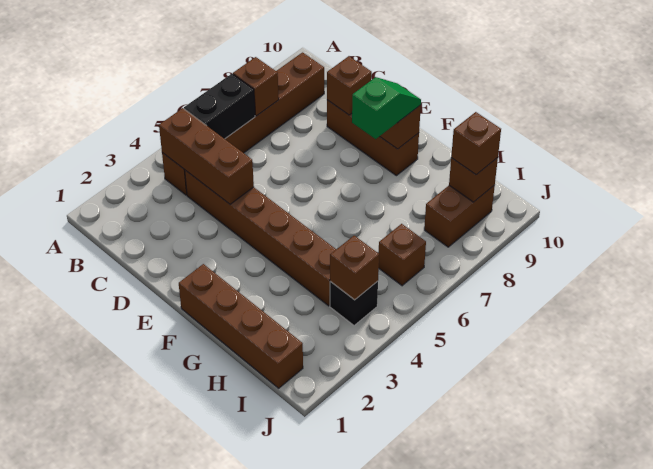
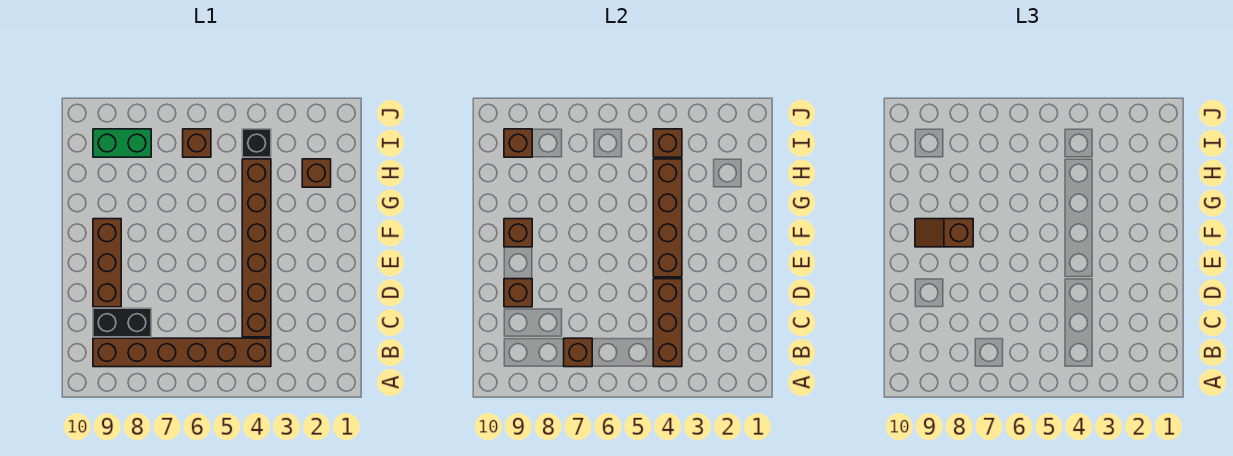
black 1x2 brick [184,74,255,139] -> black 1x2 brick moved to [93,308,151,337]
brown 1x4 brick [179,264,303,388] -> brown 1x4 brick moved to [653,159,682,277]
green 1x2 slope [352,77,421,139] -> brown 1x2 slope [915,219,973,247]
brown 1x2 brick [424,185,495,247] -> green 1x2 brick [93,129,151,157]
brown 1x1 brick [451,112,501,175] -> brown 1x1 brick moved to [302,159,331,187]

